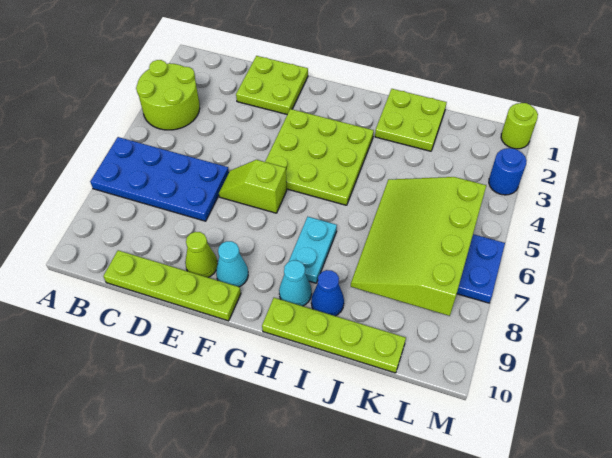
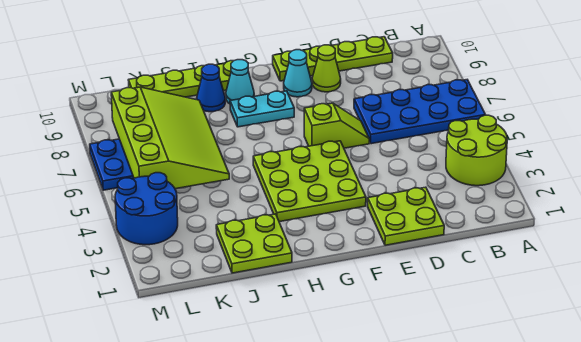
cyan 1x2 plate [289,217,337,283] -> cyan 1x2 plate turned to [230,91,294,127]
lime 1x1 round brick [501,103,538,149] -> none
blue 1x1 round brick [489,148,527,195] -> blue 2x2 round brick [115,173,178,245]

